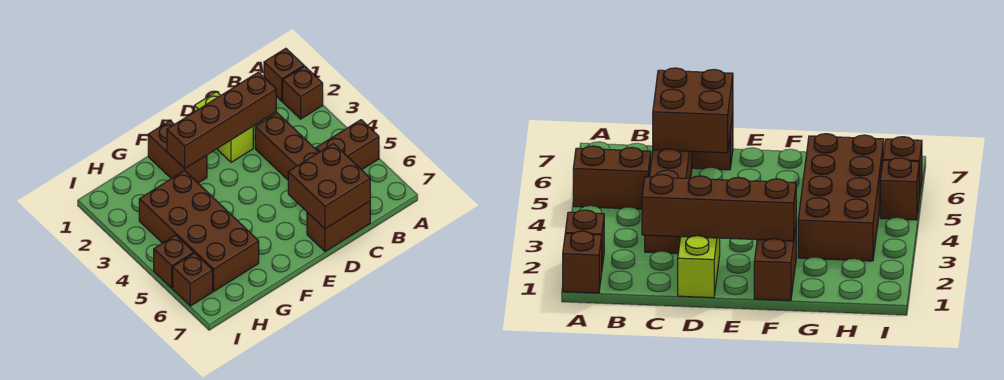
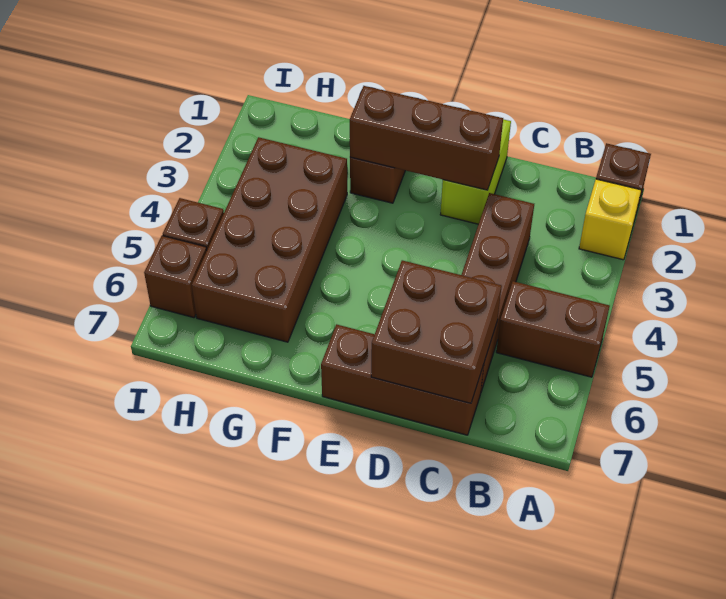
brown 1x1 brick [283,66,323,119] -> yellow 1x1 brick [579,179,641,260]
brown 1x4 brick [167,72,276,168] -> brown 1x3 brick [350,86,503,190]
brown 1x2 brick [307,201,370,251] -> brown 1x3 brick [321,324,484,435]

